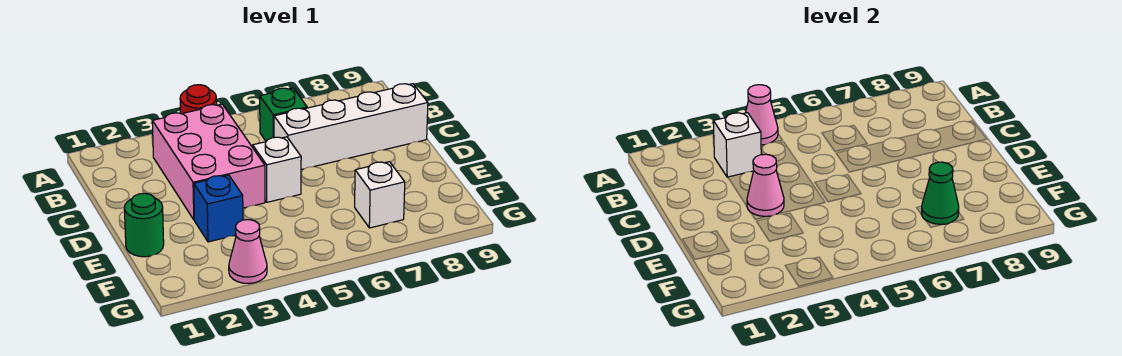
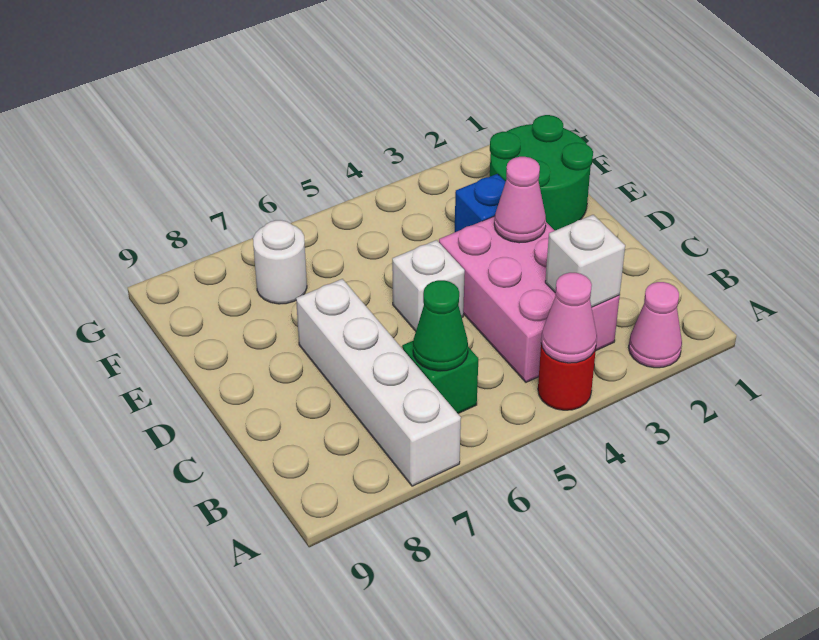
white 1x4 brick [274,84,428,170] -> white 1x4 brick turned to [296,279,461,486]
green 1x1 round brick [124,193,164,257] -> green 2x2 round brick [490,115,593,230]
white 1x1 brick [355,162,405,228] -> white 1x1 round brick [253,220,307,304]
green 1x1 cone [921,162,959,224] -> green 1x1 cone moved to [413,280,468,371]
pink 1x1 cone [229,220,267,283] -> pink 1x1 cone moved to [629,282,682,368]

